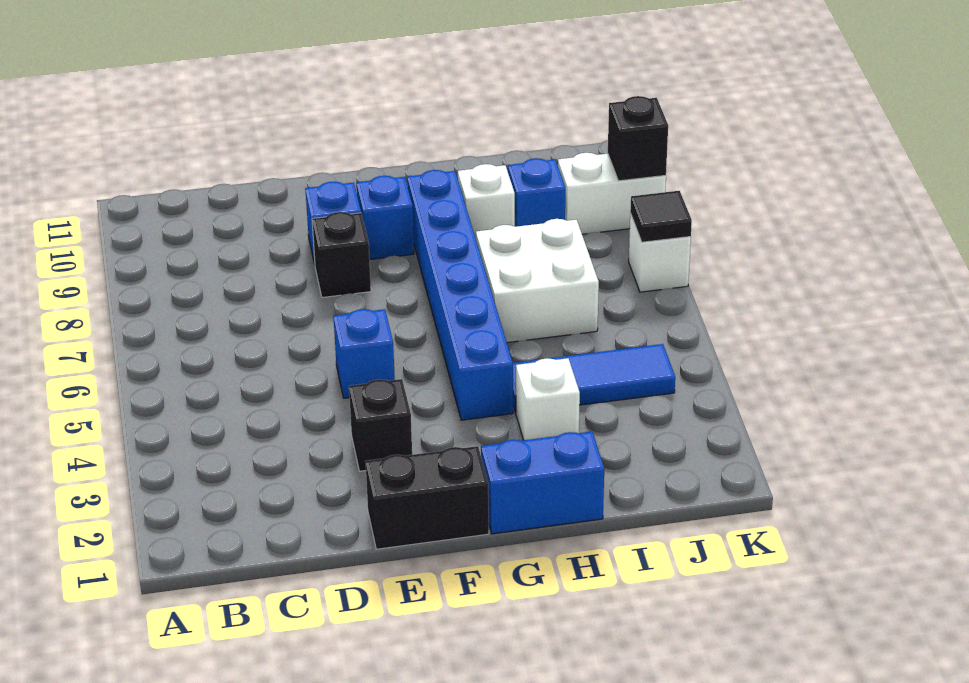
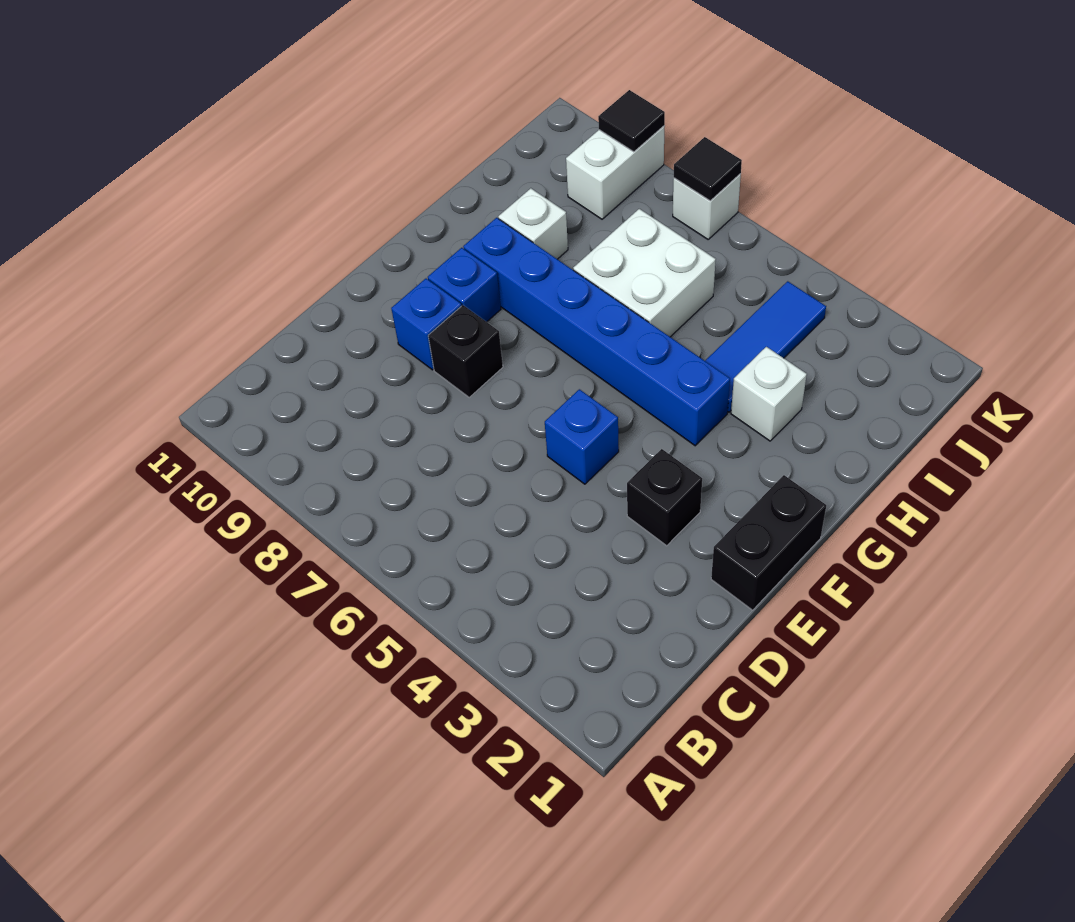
blue 1x2 brick [481,432,604,534] -> none
blue 1x1 brick [508,158,565,227] -> none
black 1x1 brick [608,96,668,181] -> black 1x1 tile [598,90,665,152]

